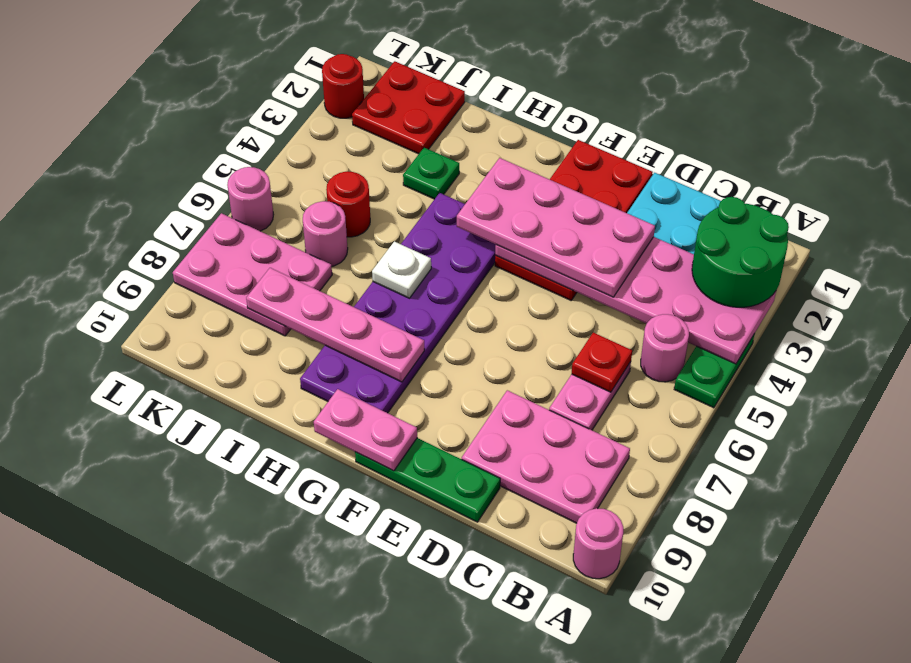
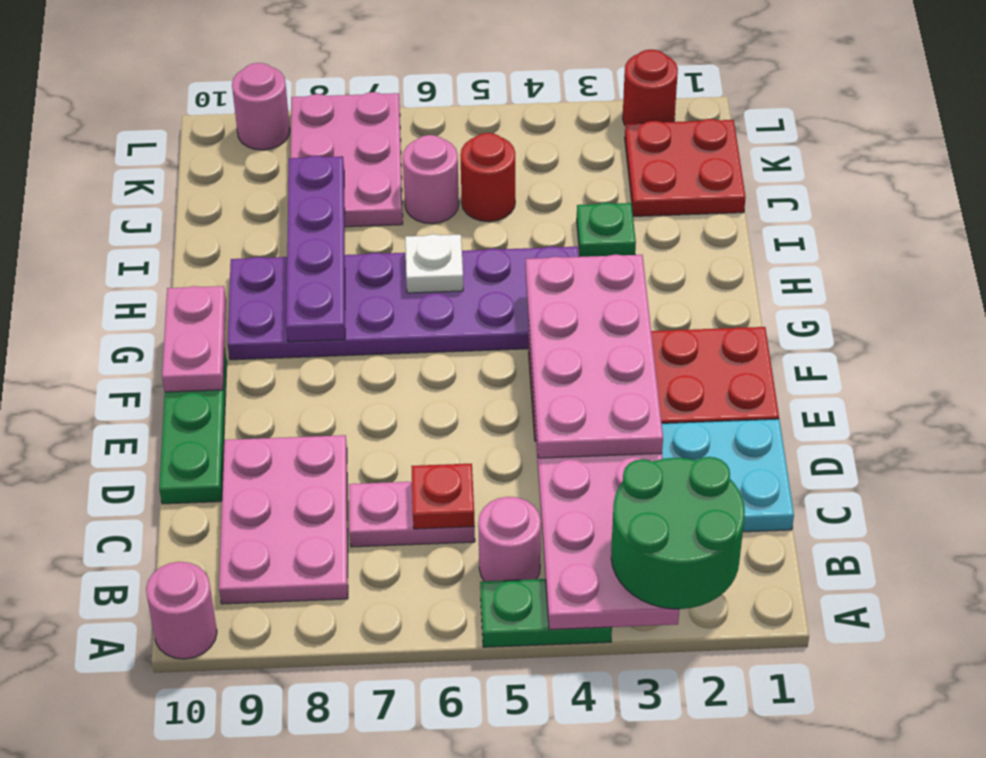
pink 1x4 plate [246,268,424,382] -> purple 1x4 plate [286,156,345,342]
pink 1x1 round brick [227,167,274,231] -> pink 1x1 round brick moved to [232,63,290,150]

